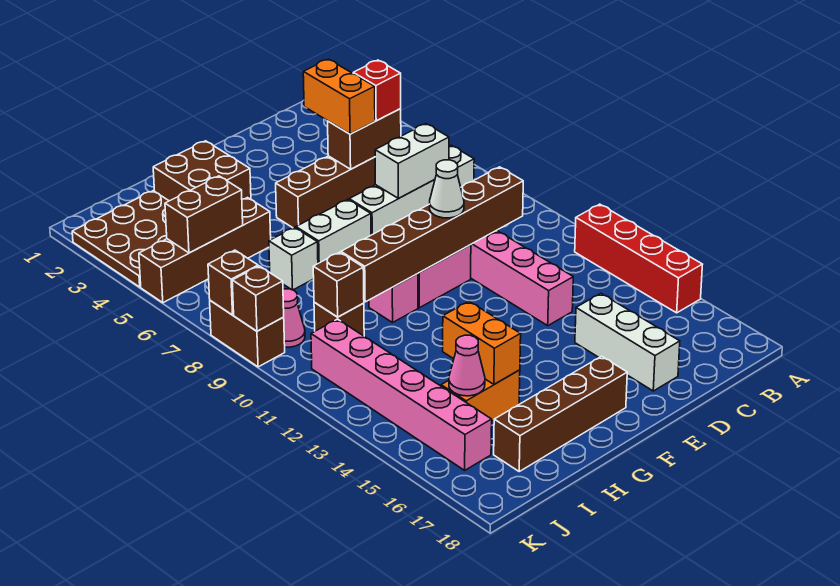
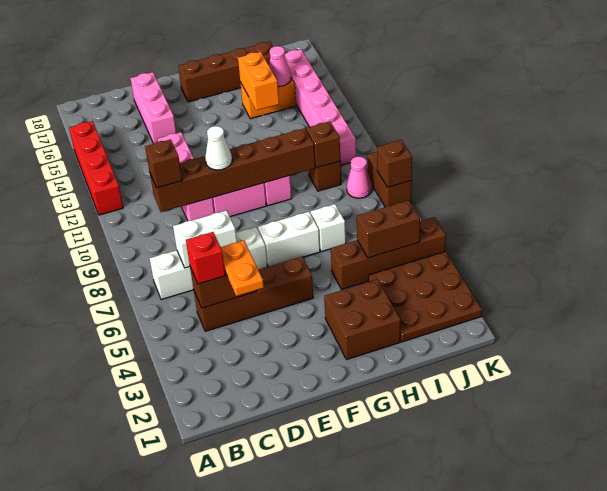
orange 1x2 brick [303,59,375,134] -> orange 1x2 plate [221,240,264,296]
white 1x3 brick [575,293,680,391] -> pink 1x3 brick [130,72,176,144]
brown 1x1 brick [232,266,284,331] -> brown 1x1 brick moved to [145,139,182,188]

